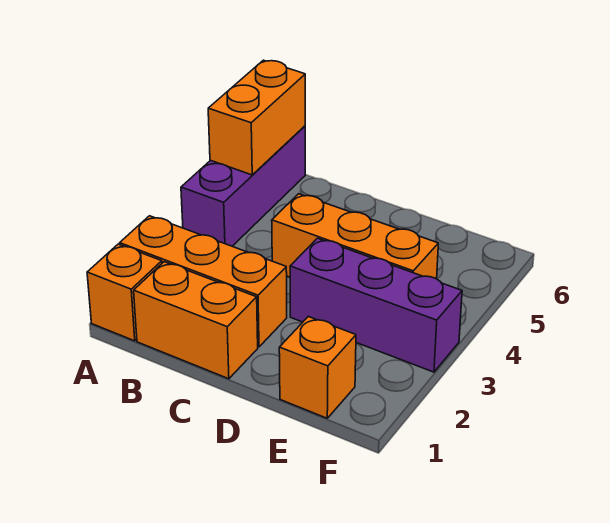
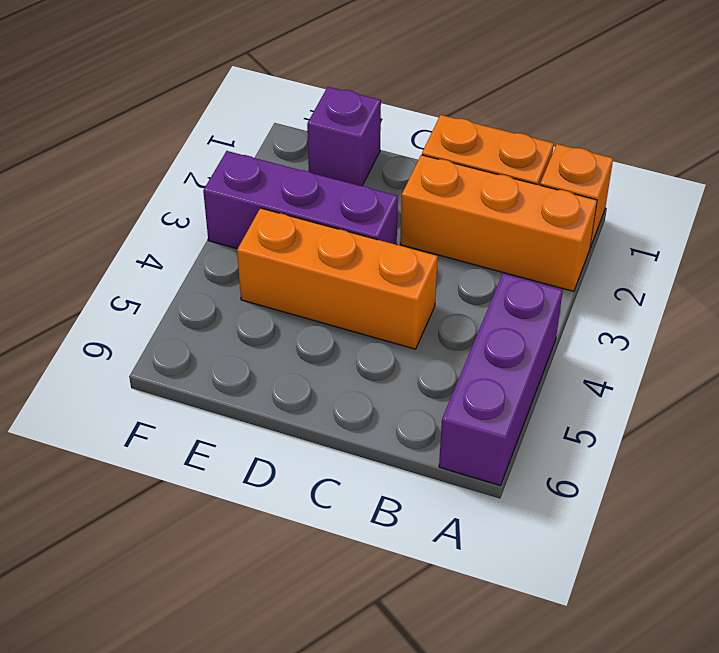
orange 1x2 brick [208,60,305,175] -> none
orange 1x1 brick [279,317,356,418] -> purple 1x1 brick [307,87,381,186]

